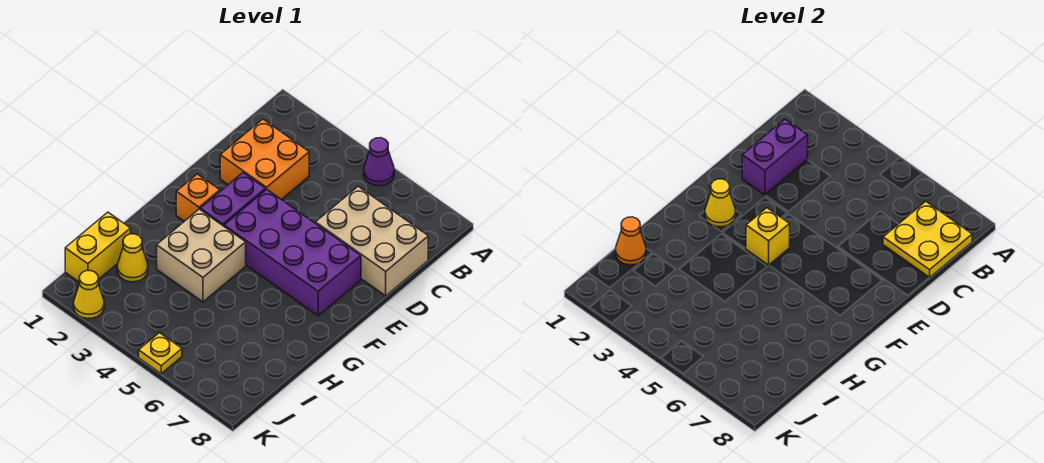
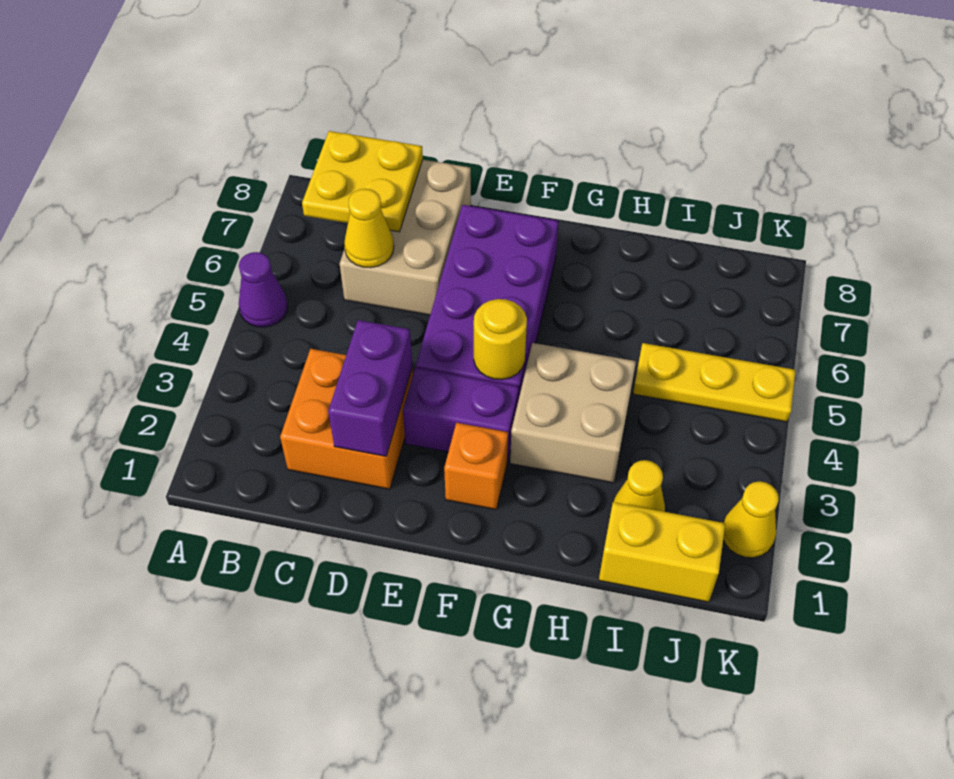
purple 1x2 brick [742,119,808,195] -> purple 1x2 brick turned to [328,320,413,456]
yellow 1x1 cone [705,179,736,227] -> yellow 1x1 cone moved to [344,189,394,268]
yellow 1x1 brick [746,208,790,265] -> yellow 1x1 round brick [474,299,527,380]
orange 1x1 cone [616,217,646,265] -> none
yellow 1x1 plate [139,333,182,374] -> yellow 1x3 plate [633,343,796,422]

